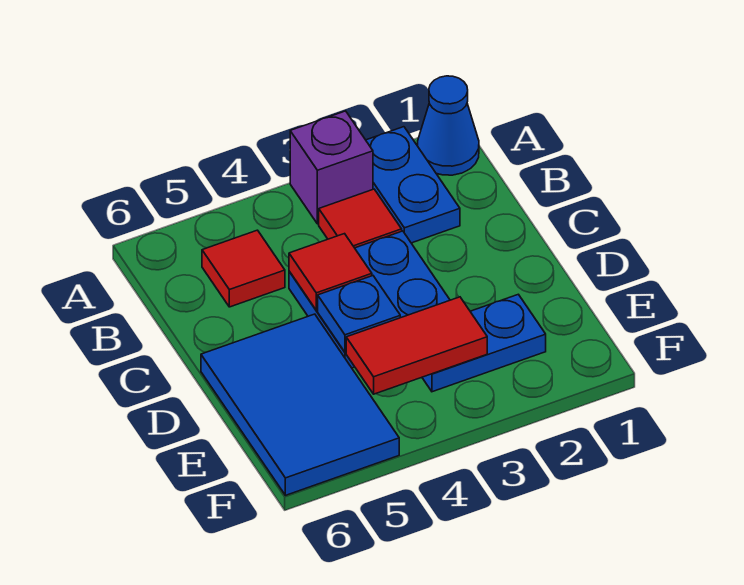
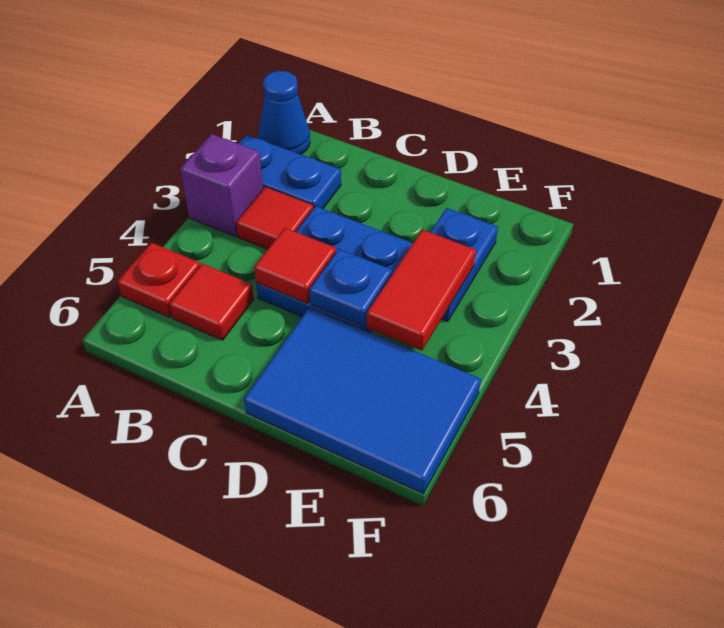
none -> red 1x1 plate [117,243,200,317]

